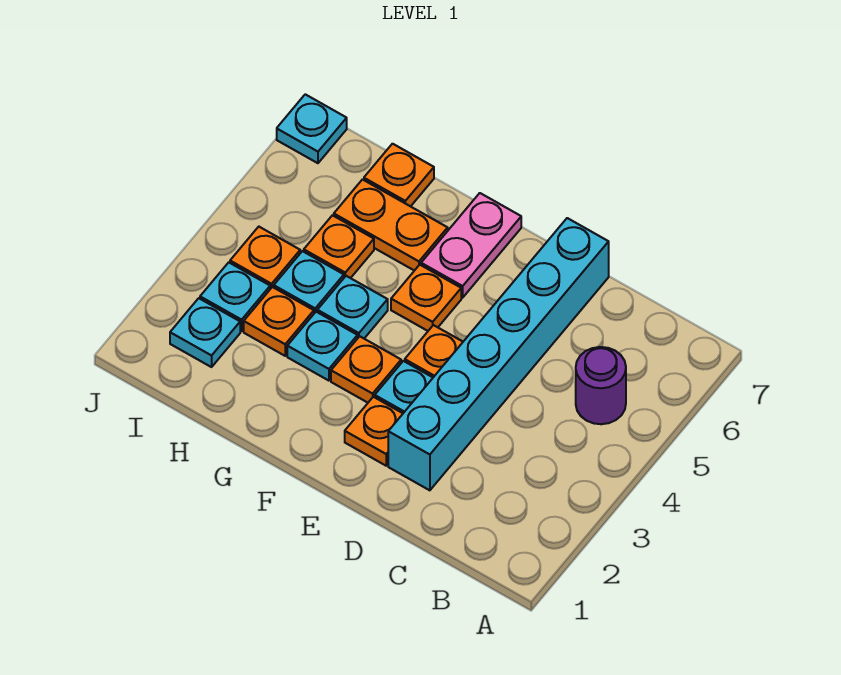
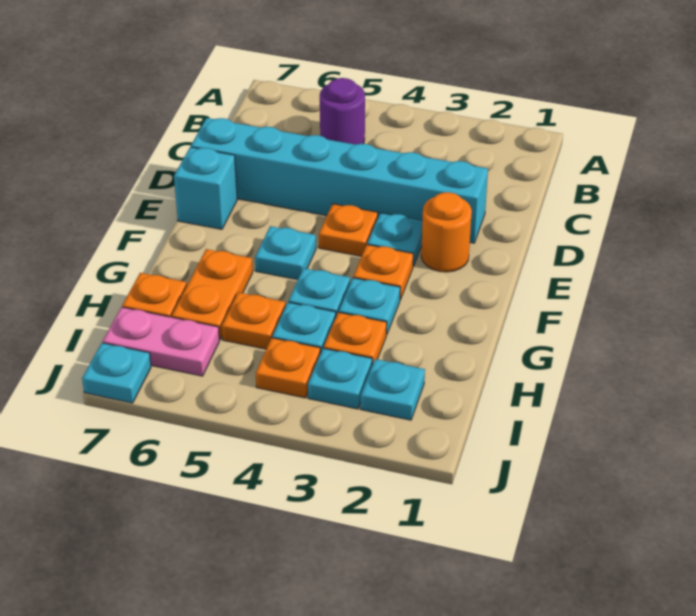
orange 1x1 plate [345,397,403,466] -> orange 1x1 round brick [421,192,472,272]
none -> cyan 1x1 brick [174,147,237,229]
orange 1x1 plate [391,265,461,331] -> cyan 1x1 plate [255,226,316,280]
pink 1x2 plate [421,193,521,298] -> pink 1x2 plate moved to [103,307,219,376]

